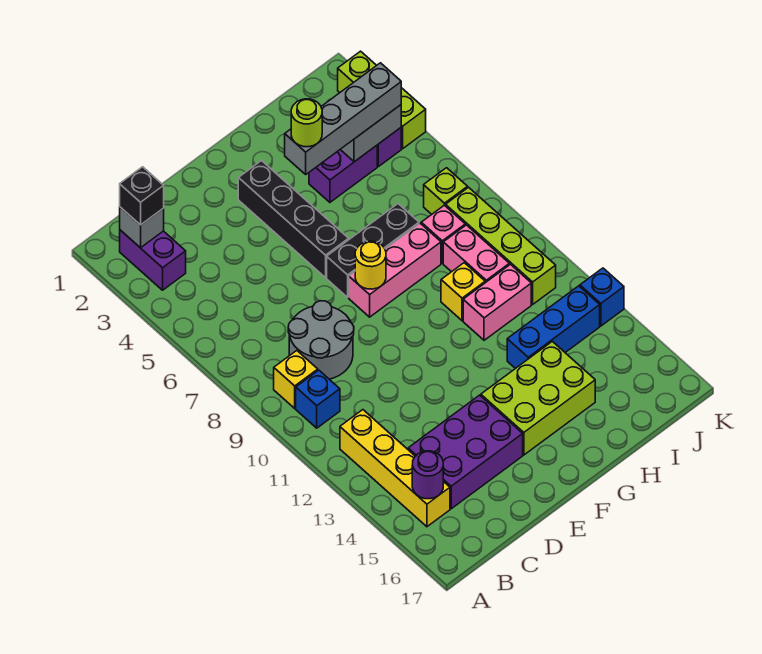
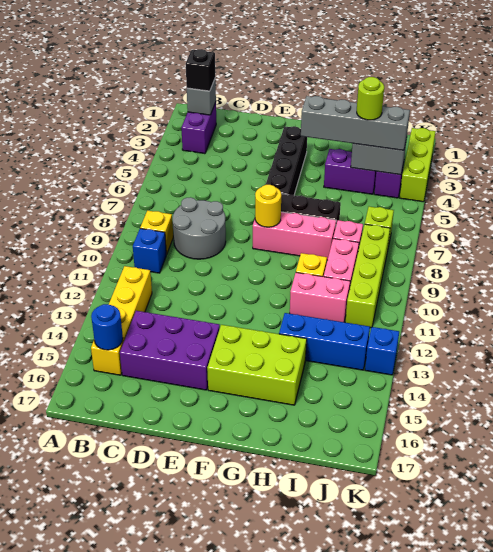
purple 1x1 round brick [412,451,443,499] -> blue 1x1 round brick [91,304,123,350]
lime 1x1 round brick [291,99,322,147] -> lime 1x1 round brick moved to [357,77,384,120]

